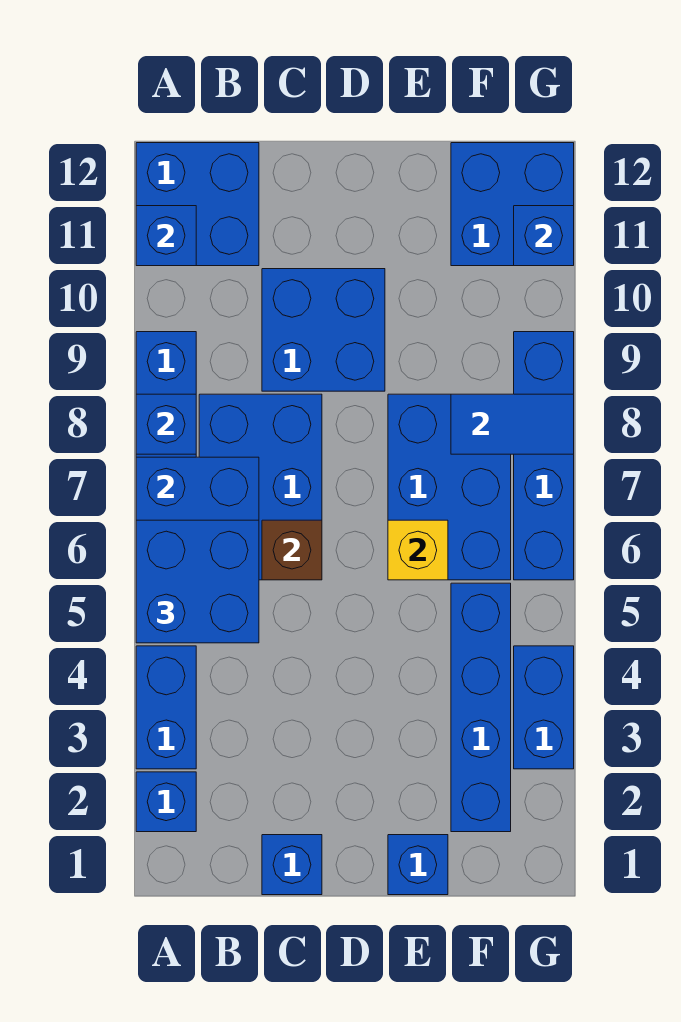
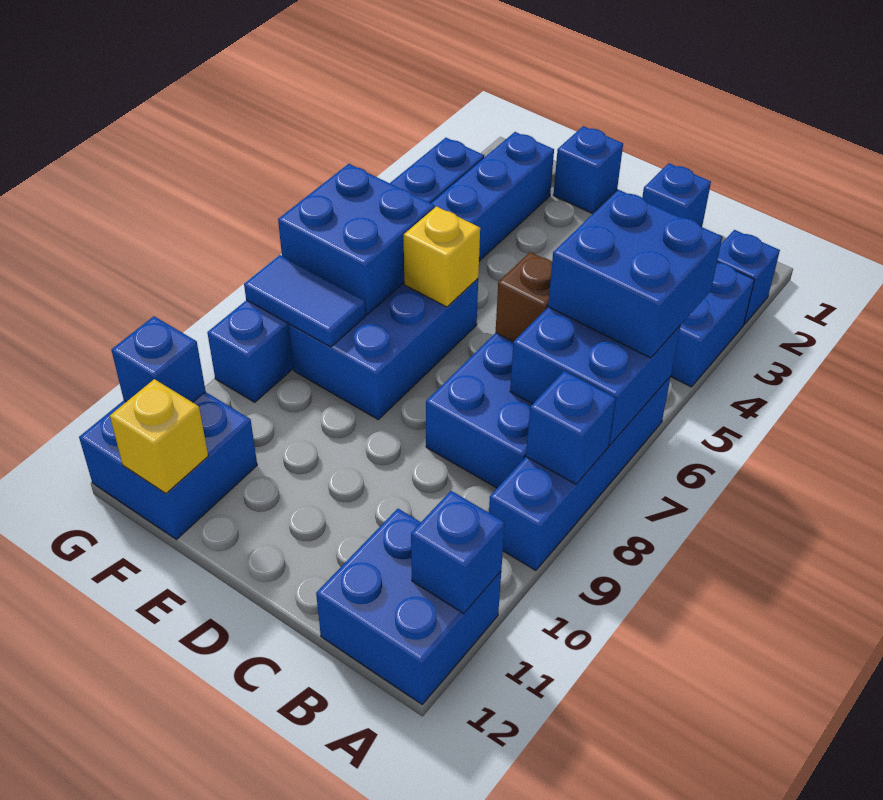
blue 2x2 brick [262,269,385,391] -> blue 2x2 brick moved to [278,164,434,314]
none -> yellow 1x1 brick [110,379,208,493]

